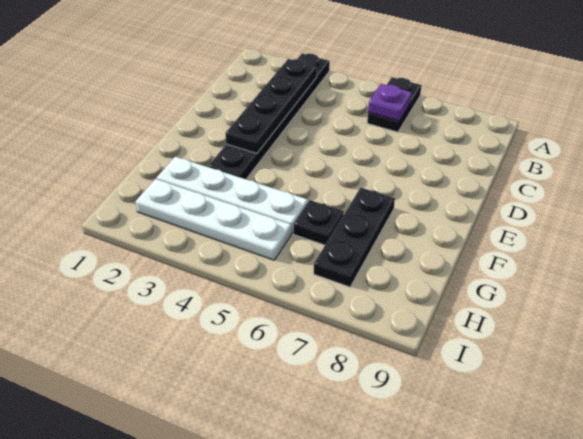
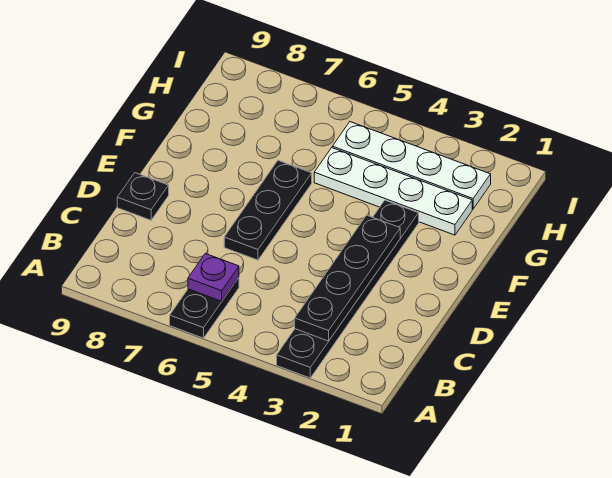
black 1x3 plate [314,188,395,287] -> black 1x3 plate moved to [224,160,312,260]
black 1x1 plate [294,200,344,245] -> black 1x1 plate moved to [117,173,169,220]

